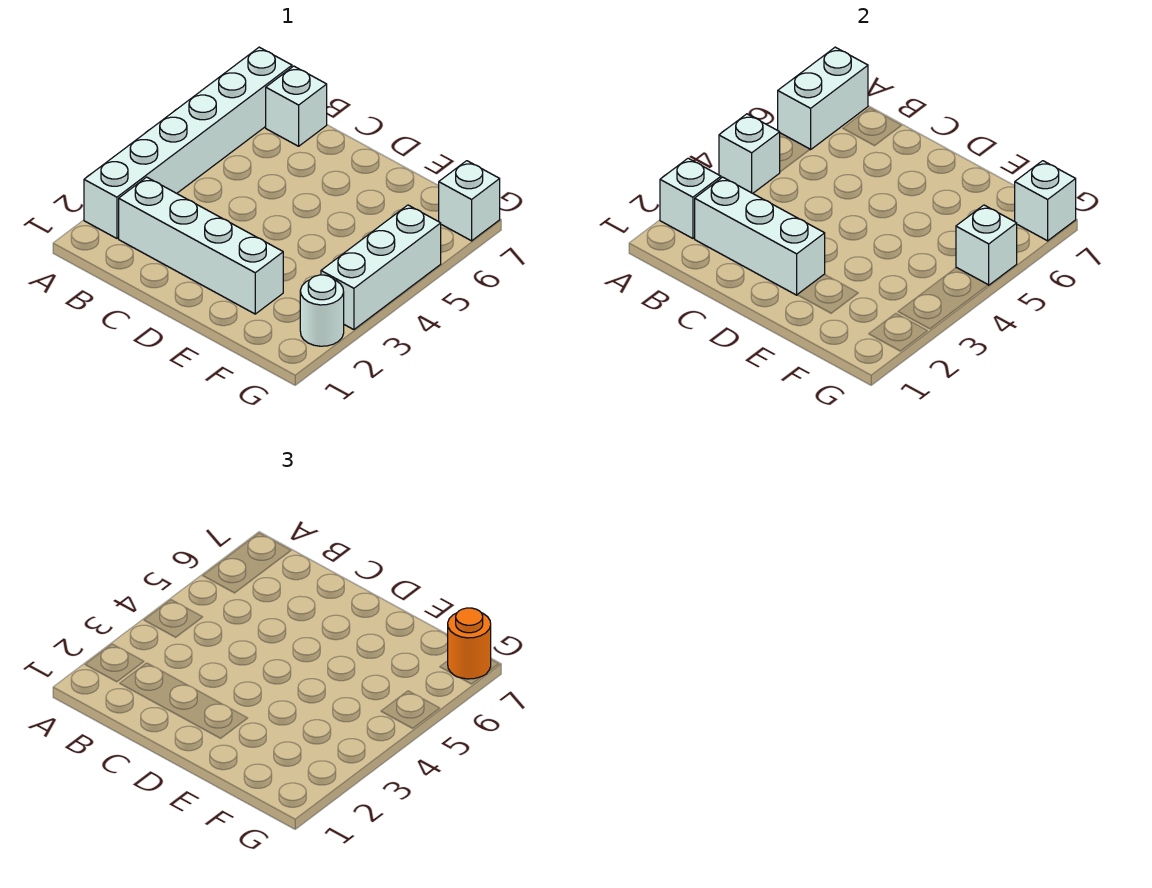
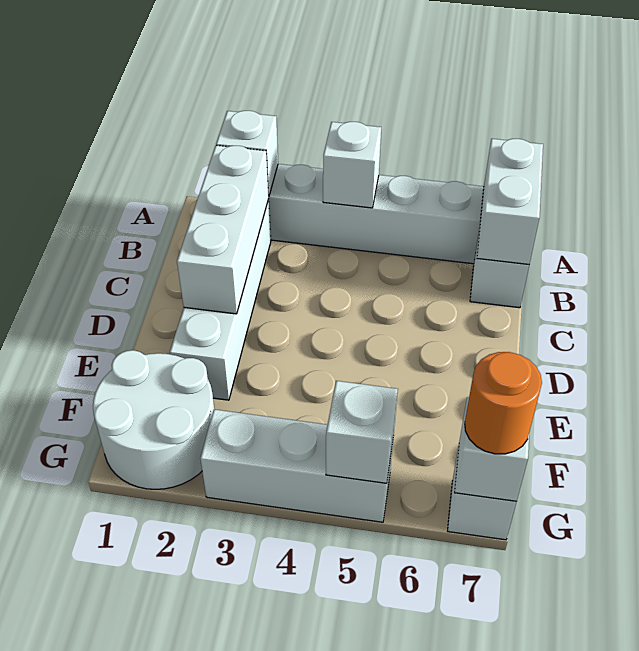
white 1x2 brick [778,47,868,150] -> white 1x2 brick turned to [477,139,543,264]
white 1x1 round brick [300,275,344,346] -> white 2x2 round brick [93,350,214,489]

